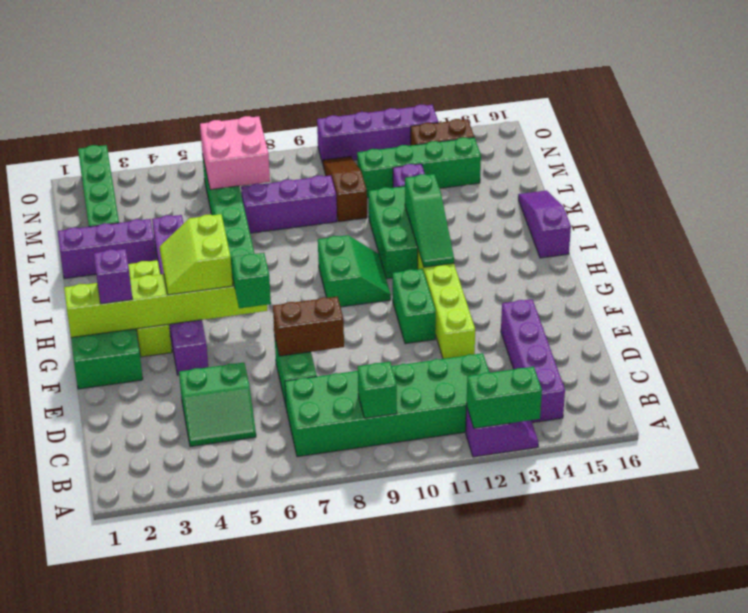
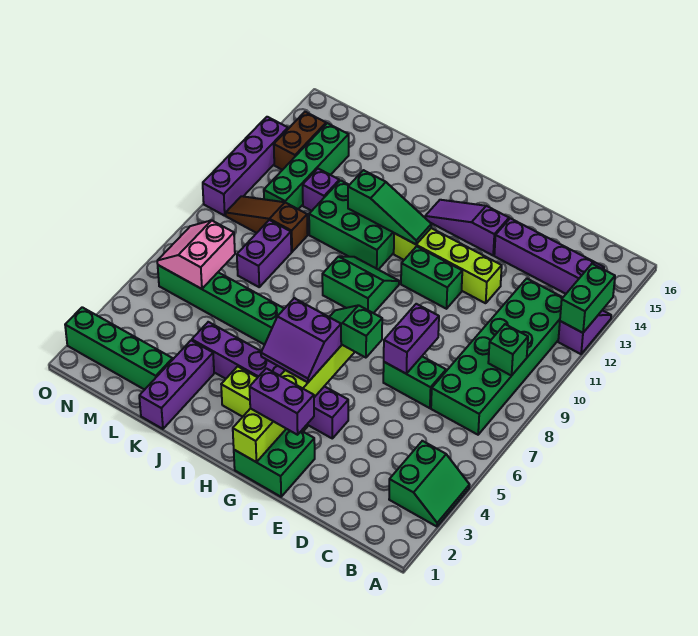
green 2x2 slope [179,363,256,447] -> green 2x2 slope moved to [389,441,469,527]
brown 1x2 brick [273,297,344,356] -> purple 1x2 brick [384,304,439,374]
purple 1x1 brick [94,249,132,304] -> purple 1x2 brick [250,368,314,435]
lime 2x2 slope [160,214,233,295] -> purple 2x2 slope [261,298,341,382]
purple 1x3 slope [518,190,571,258] -> purple 1x3 slope moved to [425,200,509,255]
purple 1x3 brick [241,175,337,233] -> purple 1x2 brick [237,220,291,287]
pink 2x2 brick [200,116,270,190] -> pink 2x2 slope [157,220,235,289]

